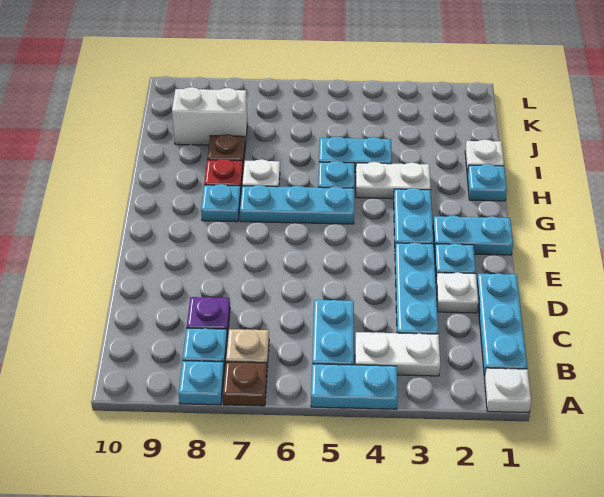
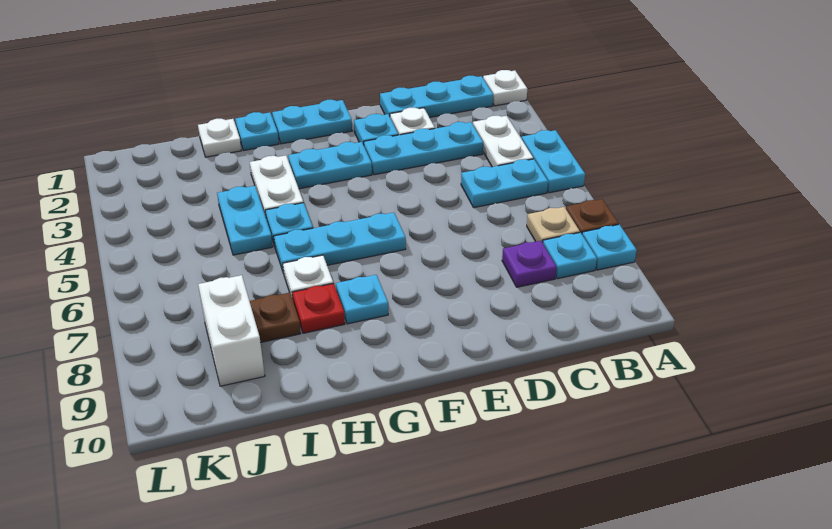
cyan 1x2 plate [433,216,513,255] -> cyan 1x2 plate turned to [272,100,352,144]
cyan 1x3 plate [240,185,354,224] -> cyan 1x3 plate turned to [274,213,406,273]

